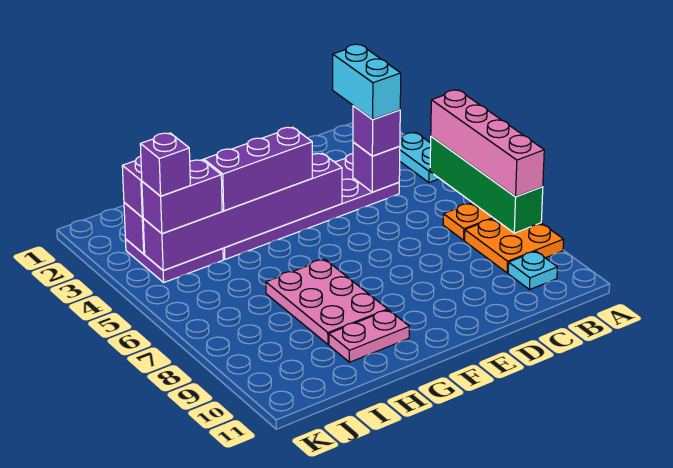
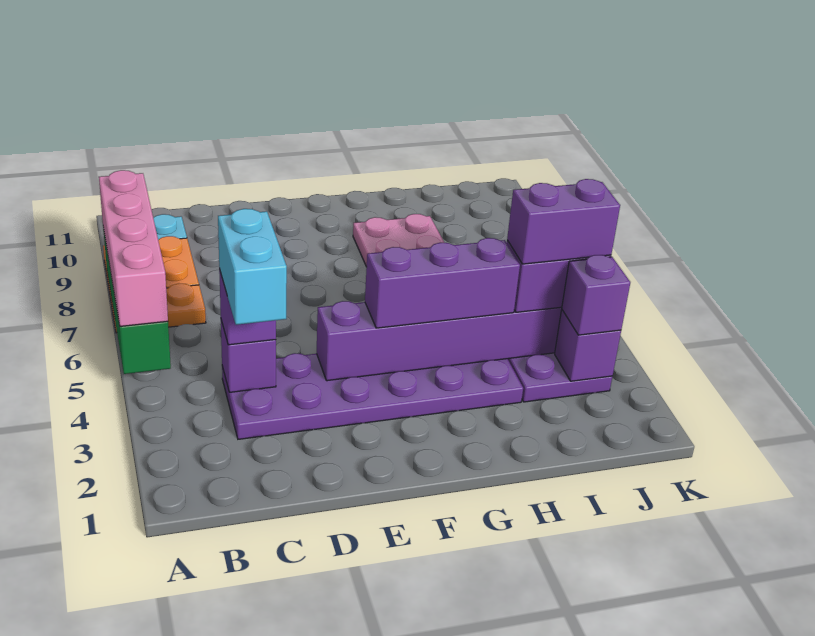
cyan 1x2 plate [400,133,439,183] -> none
pink 1x2 plate [329,310,409,362] -> none
purple 1x1 brick [140,133,190,196] -> purple 1x2 brick [507,179,620,264]

